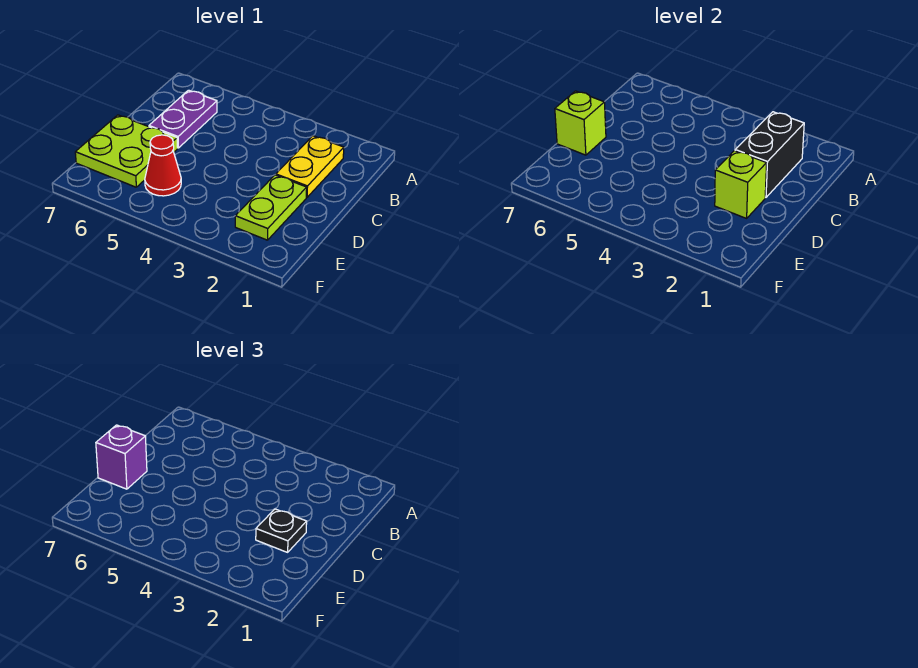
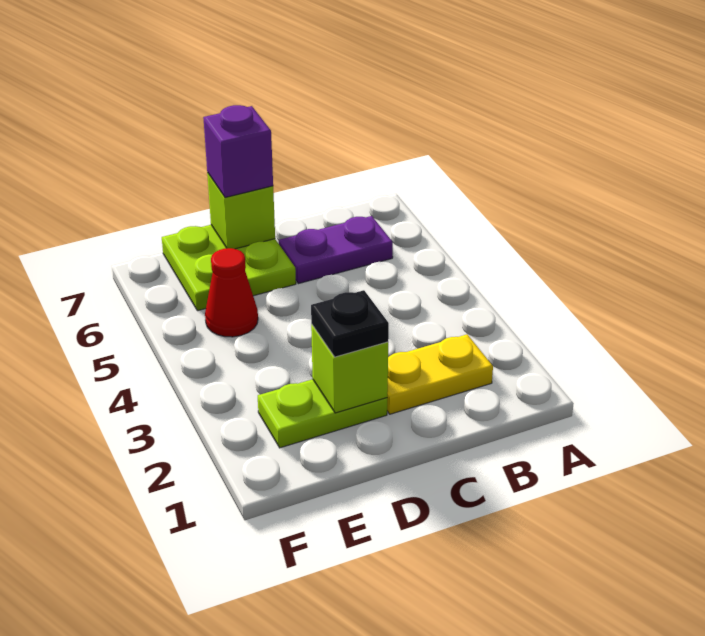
black 1x2 brick [735,112,804,197] -> none

